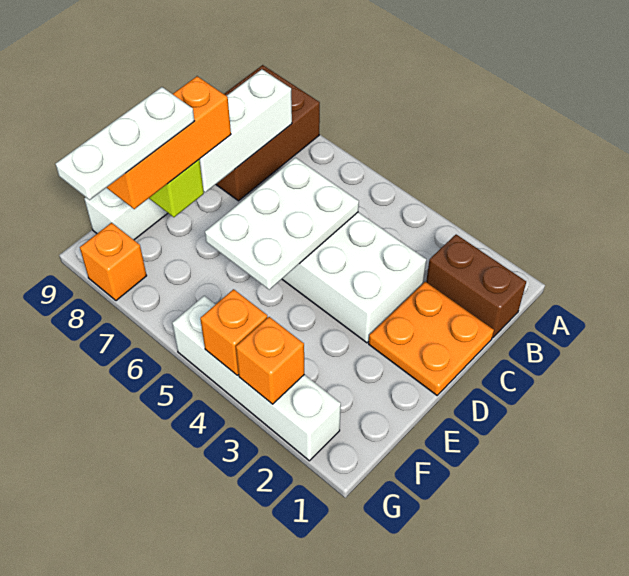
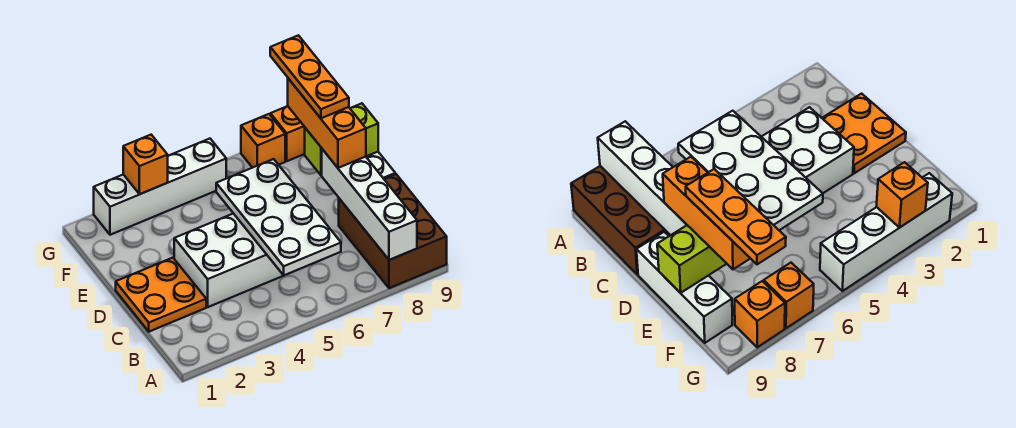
brown 1x2 brick [426,234,526,338] -> none
white 1x3 brick [199,69,292,192] -> white 1x4 brick [322,149,417,260]
white 2x3 plate [205,158,359,290] -> white 2x4 plate [216,159,341,275]
white 1x3 plate [56,87,194,200] -> orange 1x3 plate [270,35,349,118]
orange 1x1 brick [200,289,268,375] -> orange 1x1 brick moved to [241,114,285,168]

